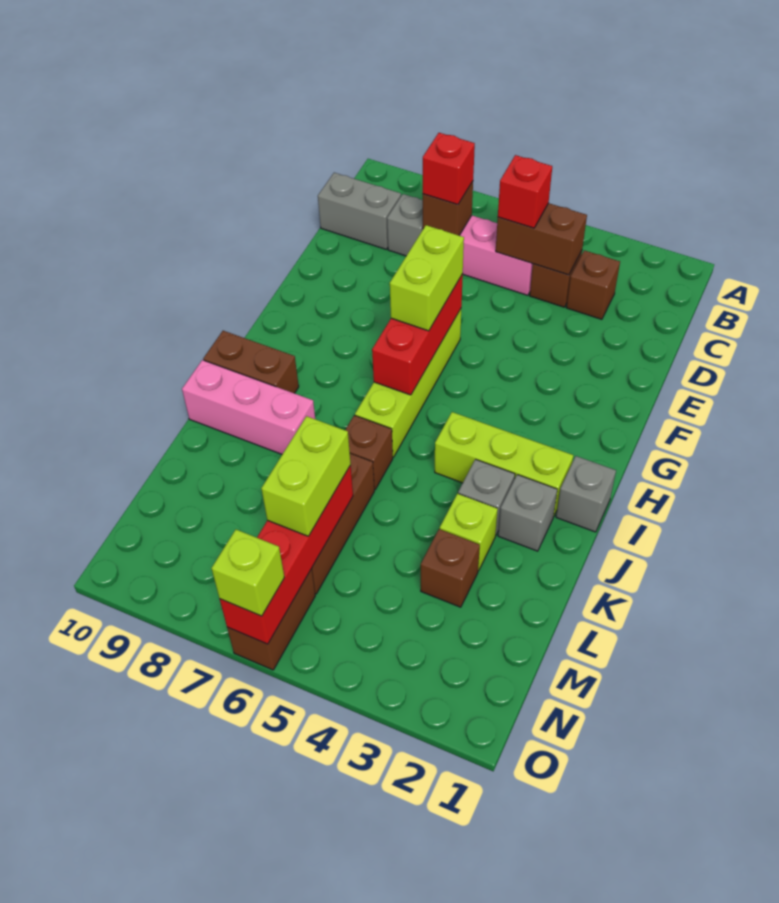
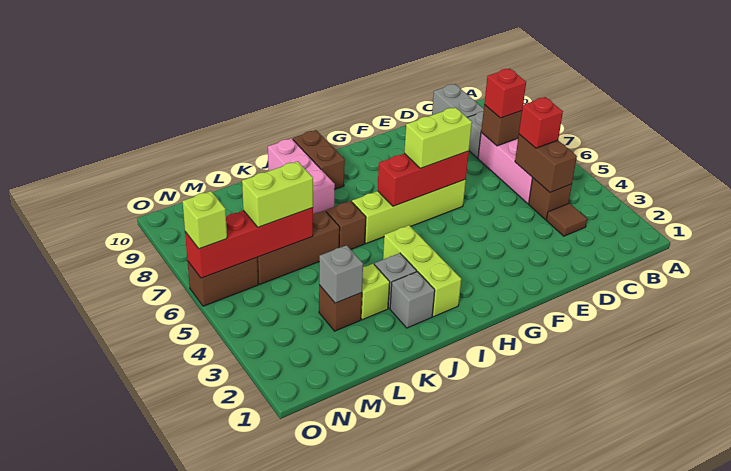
brown 1x1 brick [566,250,620,319] -> brown 1x1 tile [546,203,587,236]
grey 1x1 brick [556,456,616,532] -> grey 1x1 brick moved to [319,245,363,303]

